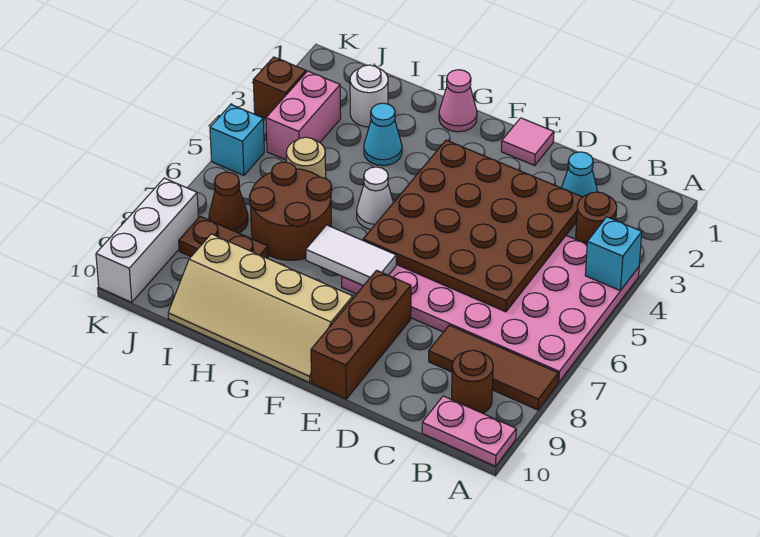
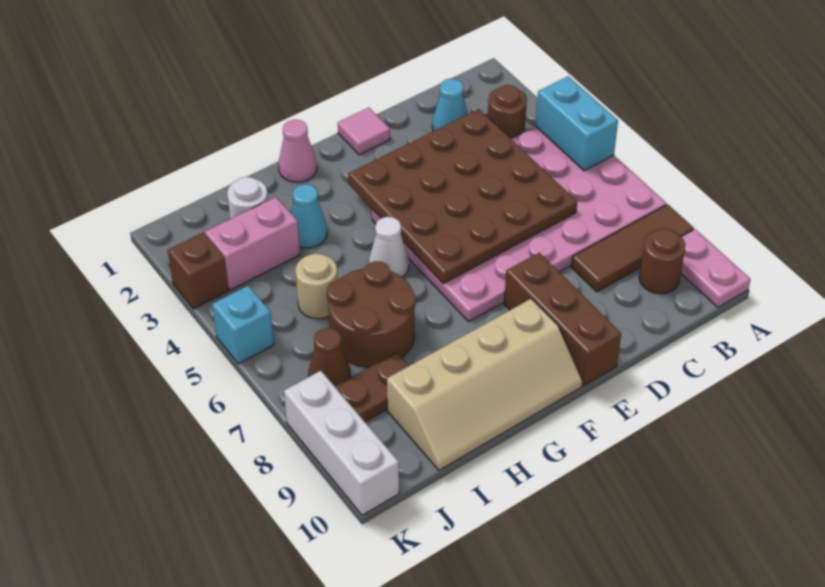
cyan 1x1 brick [585,217,642,290] -> cyan 1x2 brick [535,76,618,171]
pink 1x2 plate [422,396,516,466] -> pink 1x2 plate turned to [681,229,751,307]
white 1x2 tile [306,225,396,286] -> none
pink 1x2 brick [266,71,341,160] -> pink 1x2 brick turned to [205,197,300,290]

